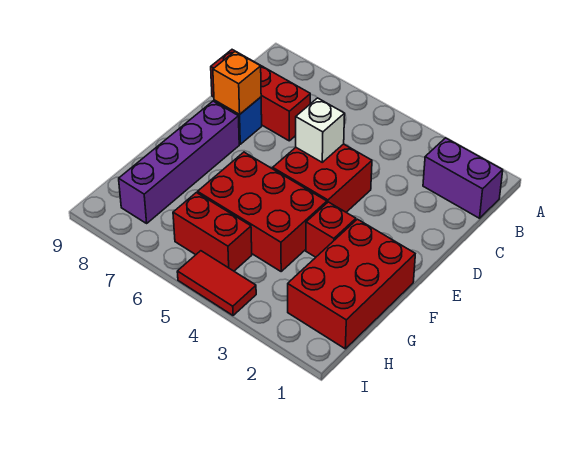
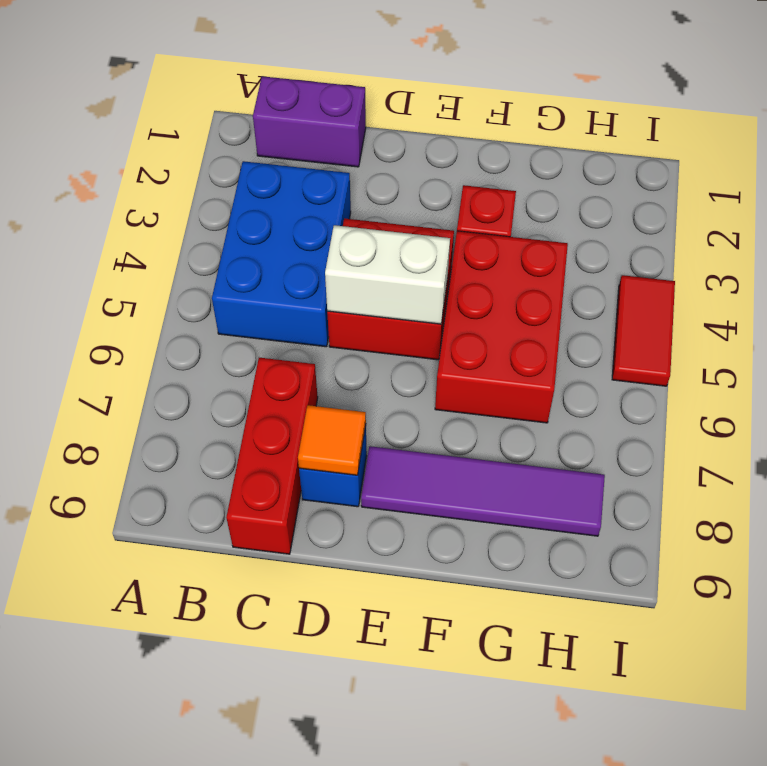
purple 1x2 brick [423,138,503,218] -> purple 1x2 brick turned to [253,76,366,167]
none -> blue 2x3 brick [212,161,351,347]
white 1x1 brick [296,98,345,162] -> white 1x2 brick [325,225,450,324]
orange 1x1 brick [213,52,261,115] -> orange 1x1 tile [298,405,366,475]
purple 1x4 brick [119,101,239,223] -> purple 1x4 tile [361,446,605,536]
red 2x3 brick [288,219,415,349] -> none
red 1x2 brick [173,193,252,271] -> none

